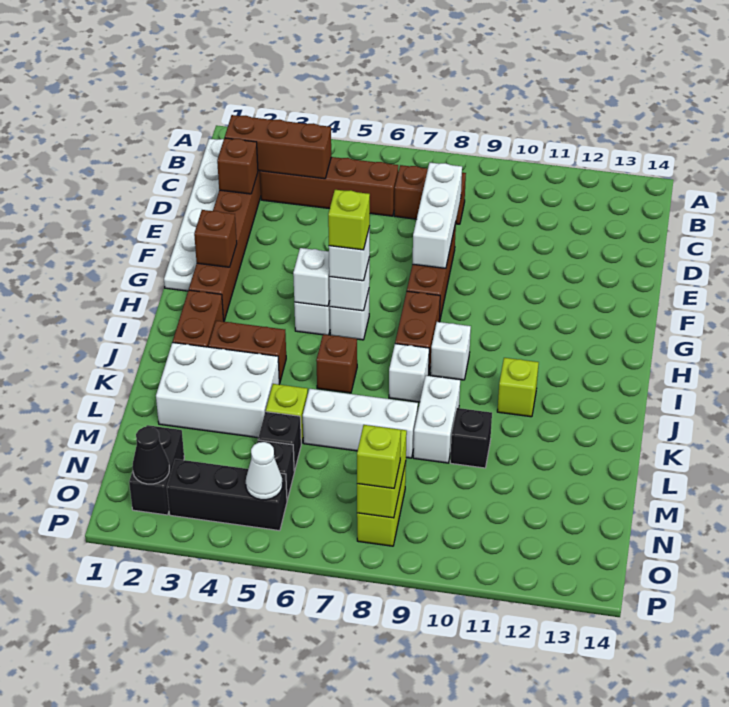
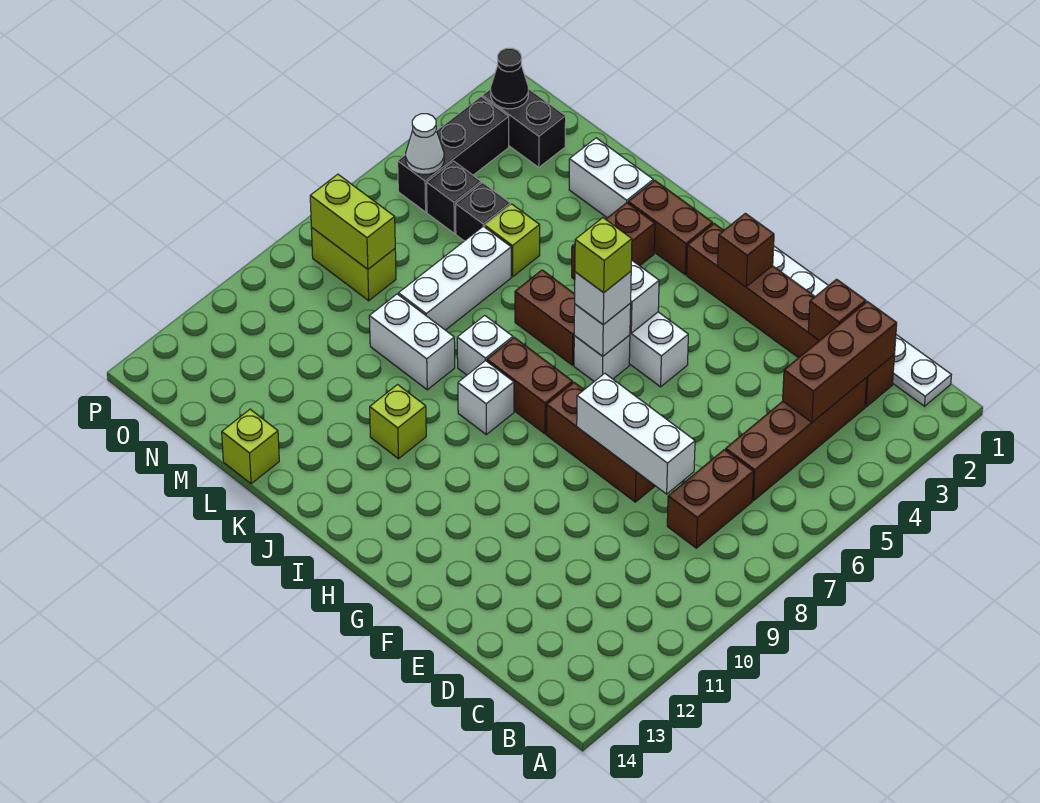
brown 1x1 brick [316,334,357,393] -> brown 1x2 brick [515,270,575,365]
white 2x3 brick [156,342,279,438] -> white 1x2 brick [569,138,653,218]
black 1x1 brick [450,408,492,468] -> none
lime 1x1 brick [357,425,401,488] -> lime 1x1 brick moved to [222,409,279,484]

